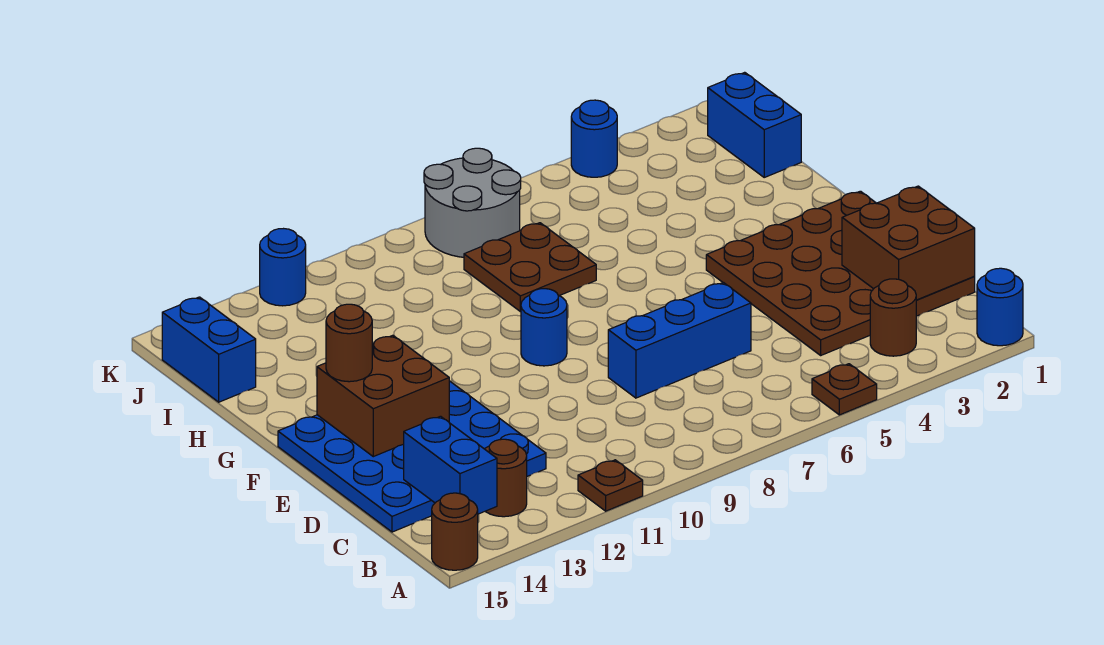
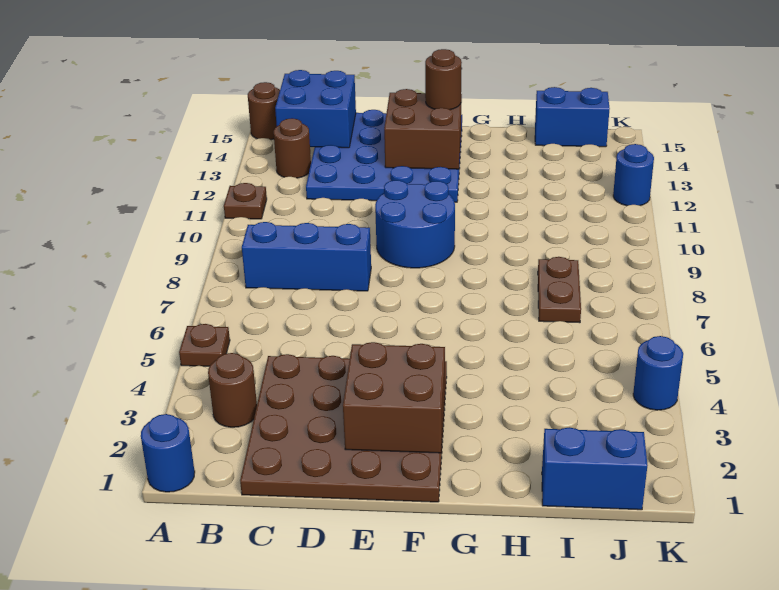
blue 1x2 brick [403,416,497,514] -> blue 2x2 brick [275,70,356,148]
brown 2x2 brick [842,186,975,300] -> brown 2x2 brick moved to [343,342,445,453]
blue 1x3 brick [608,282,751,398] -> blue 1x3 brick turned to [242,222,371,291]
blue 1x1 round brick [521,289,567,366] -> blue 2x2 round brick [375,180,455,268]
brown 2x2 plate [464,223,596,312] -> brown 1x2 plate [538,257,581,323]
grey 2x2 round brick [424,148,521,257] -> none

